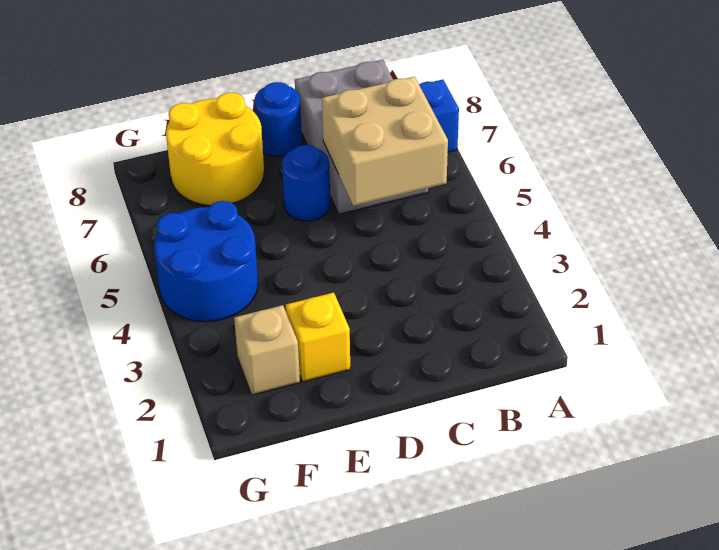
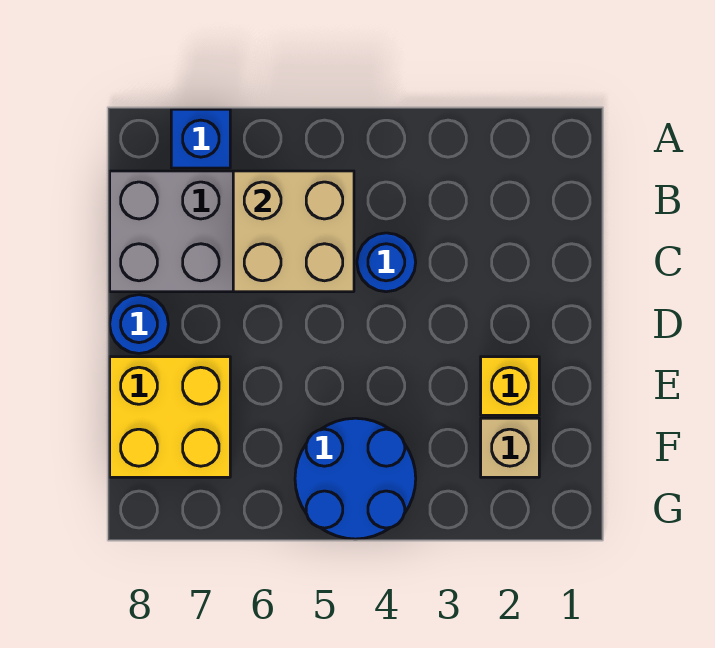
blue 1x1 round brick [282,145,330,221] -> blue 1x1 round brick moved to [357,233,416,292]
yellow 2x2 round brick [166,93,264,206] -> yellow 2x2 brick [110,357,230,477]

